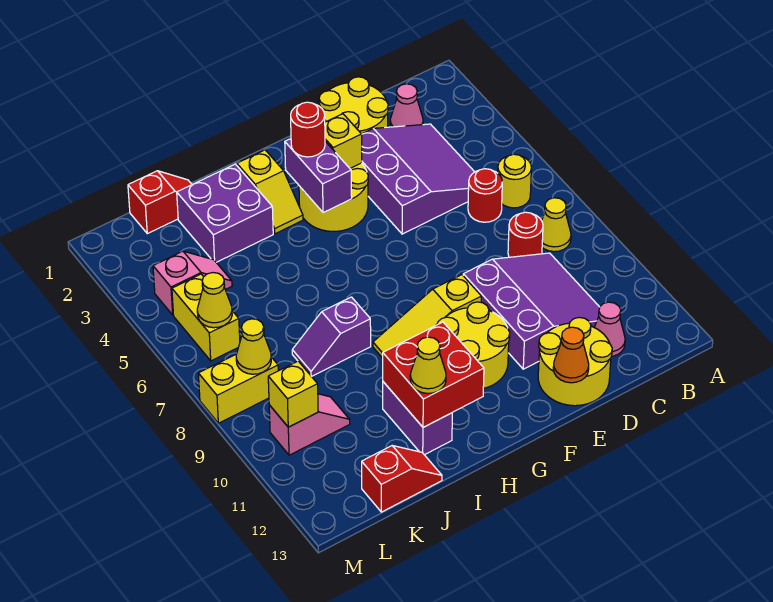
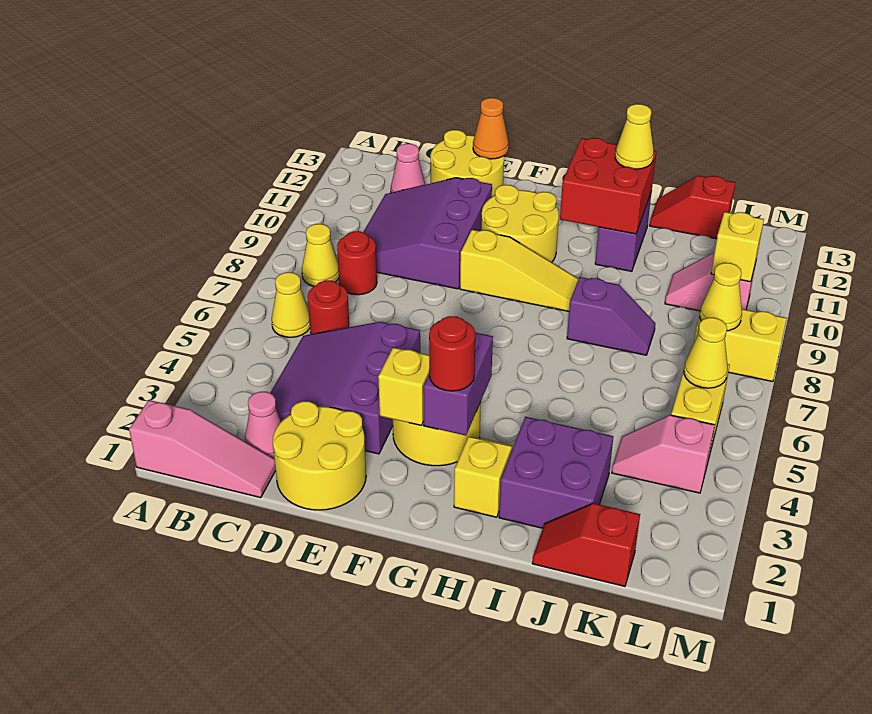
none -> pink 1x3 slope [129,400,276,498]
yellow 1x1 round brick [498,154,531,208] -> yellow 1x1 cone [272,272,310,337]

